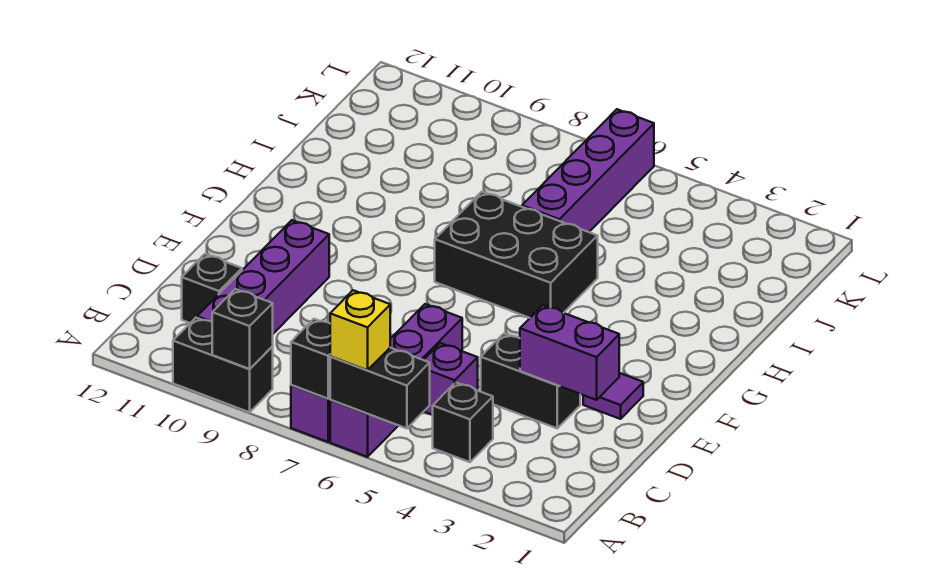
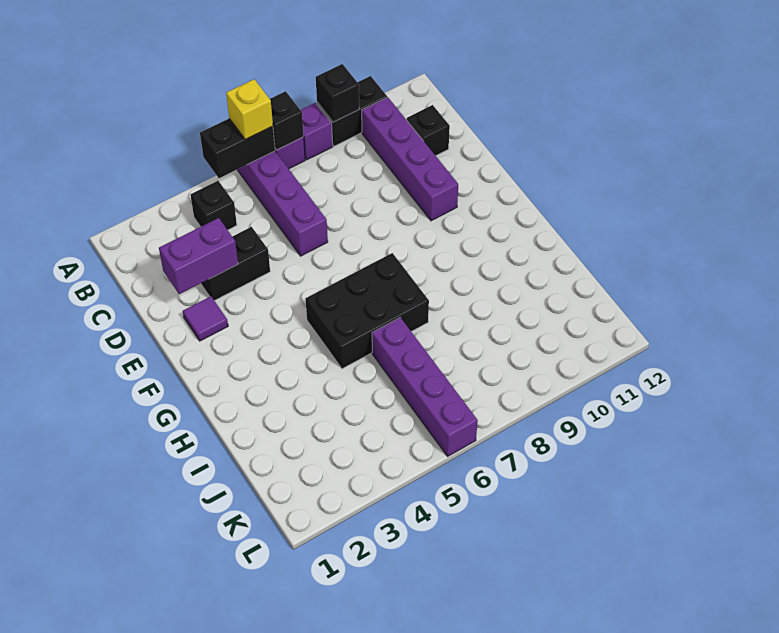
purple 1x1 brick [424,343,478,415] -> purple 1x1 brick moved to [301,103,333,160]

